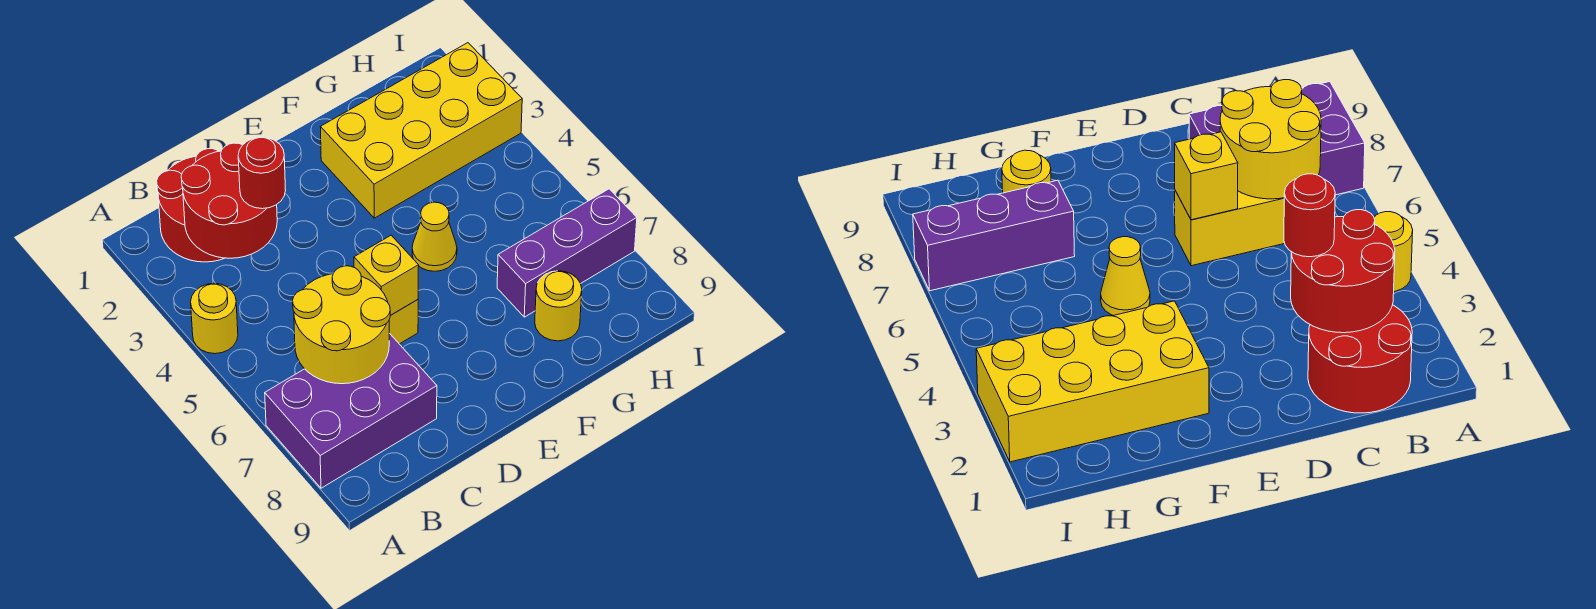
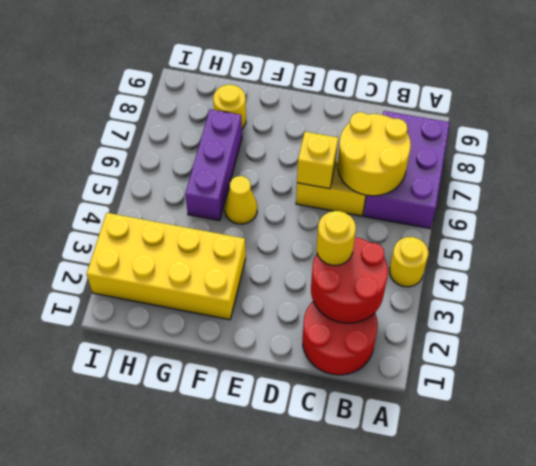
purple 2x3 brick [265,333,437,488] -> purple 2x3 brick turned to [364,111,450,229]
red 1x1 round brick [238,137,286,209] -> yellow 1x1 round brick [317,211,356,265]
purple 1x3 brick [497,189,637,317] -> purple 1x3 brick turned to [185,109,242,221]

